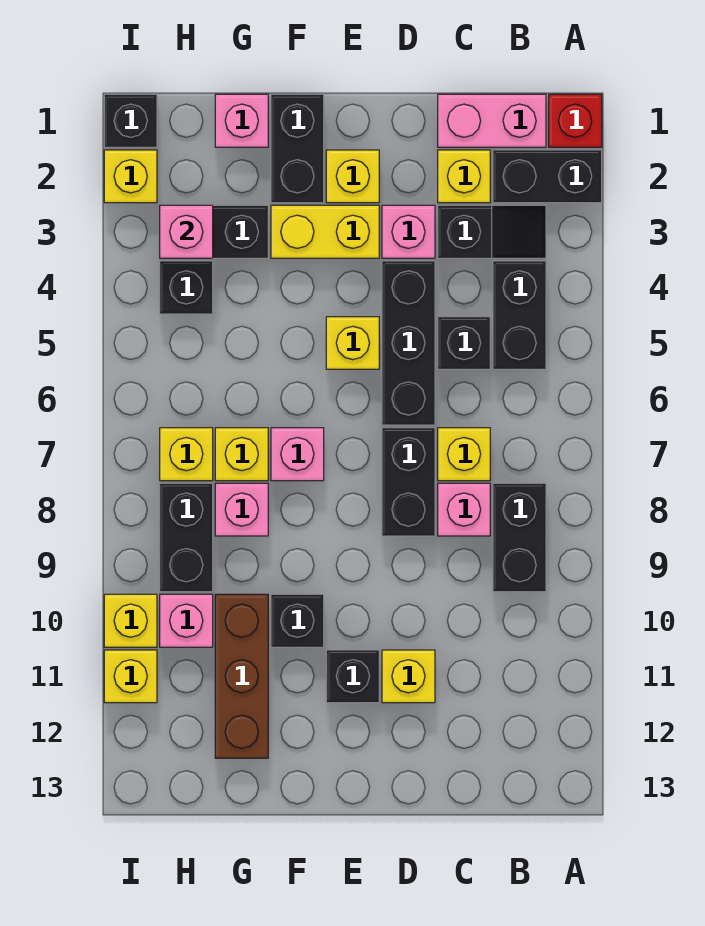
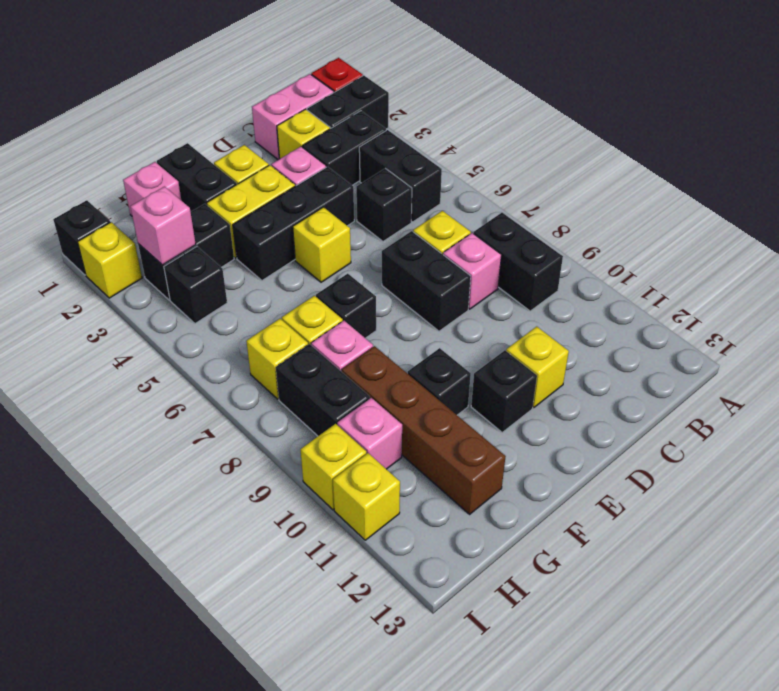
black 1x2 slope [438,205,546,258] -> black 1x2 brick [303,111,386,185]
black 1x3 brick [382,261,435,425] -> black 1x3 brick turned to [233,167,354,280]
pink 1x1 brick [271,428,324,481] -> black 1x1 brick [316,274,376,338]
brown 1x3 brick [215,594,268,758] -> brown 1x4 brick [342,346,506,514]

